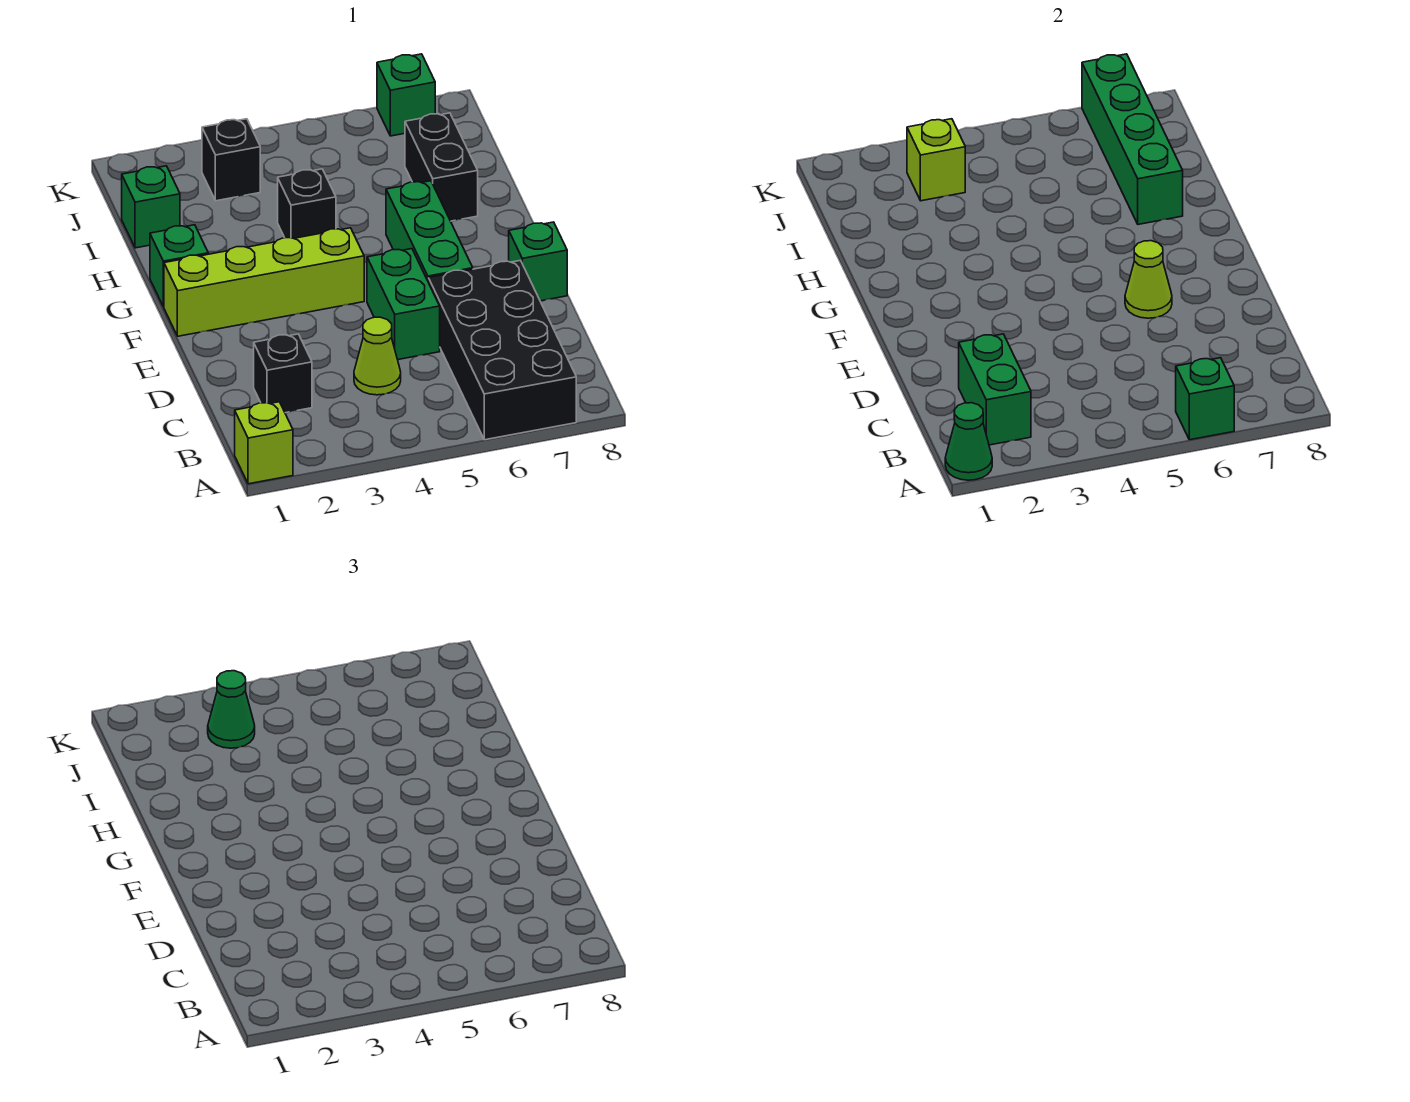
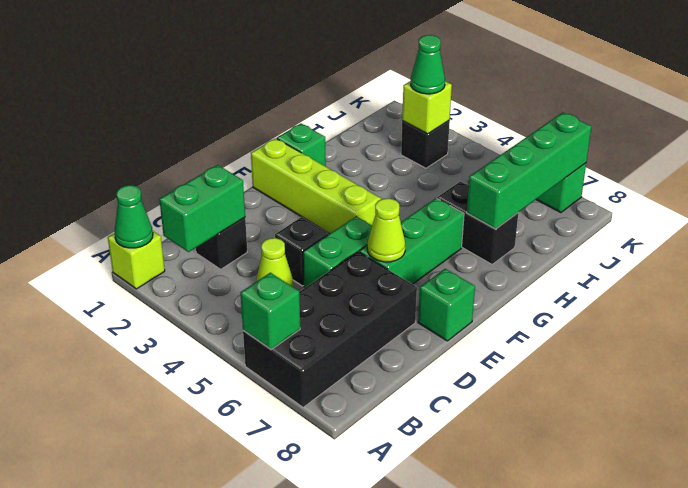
black 1x1 brick [278,169,336,239] -> black 1x1 brick moved to [275,217,328,286]
black 1x2 brick [405,113,478,221] -> black 1x2 brick turned to [437,181,518,264]
green 1x1 brick [122,166,180,248] -> none

